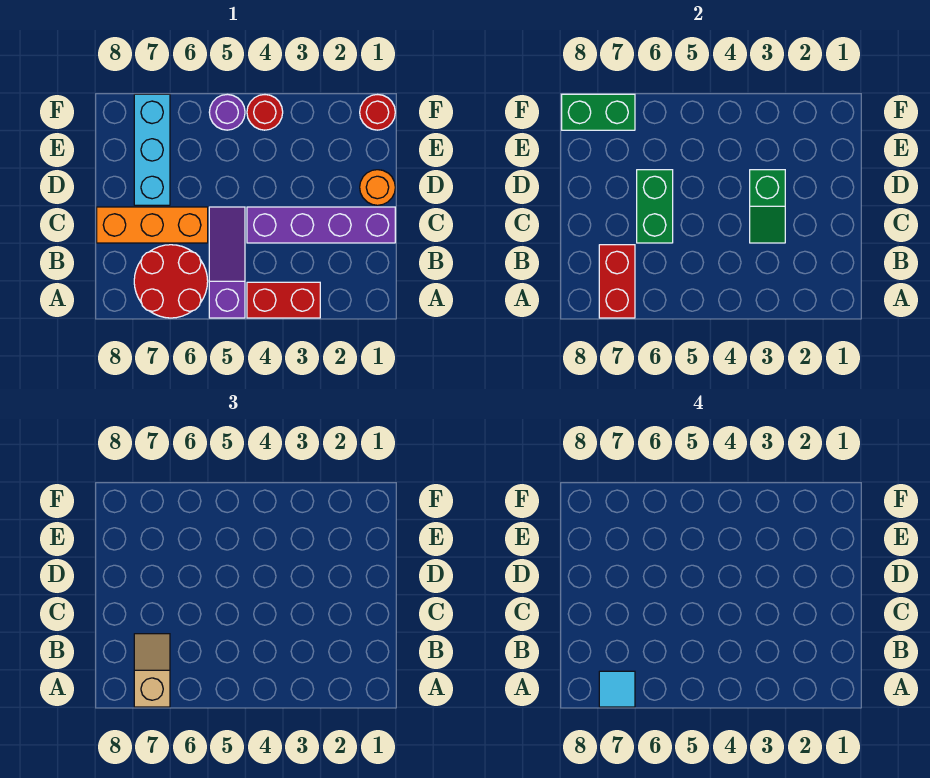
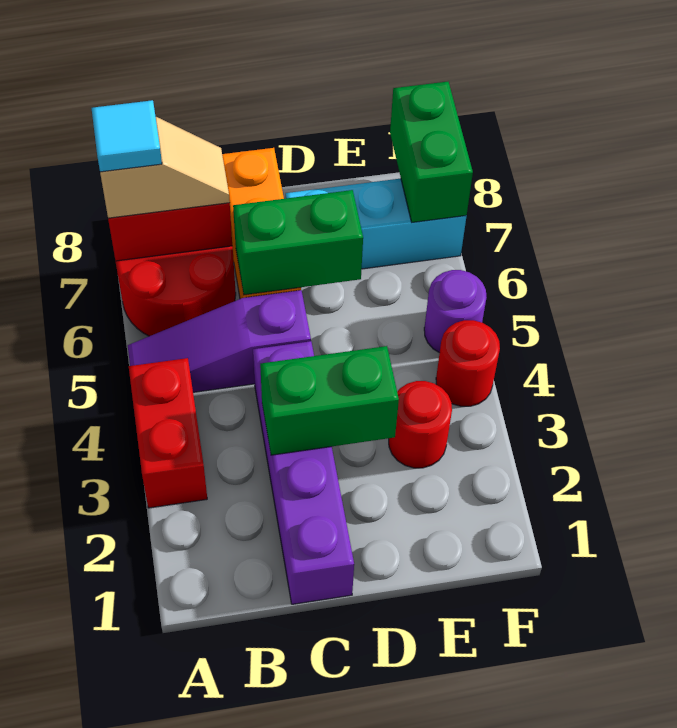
purple 1x3 slope [209,207,245,318] -> purple 1x3 slope turned to [128,290,311,392]
green 1x2 slope [750,170,785,243] -> green 1x2 brick [260,346,399,455]
orange 1x1 round brick [360,170,395,205] -> none
red 1x1 round brick [360,95,395,130] -> red 1x1 round brick moved to [389,381,452,468]

